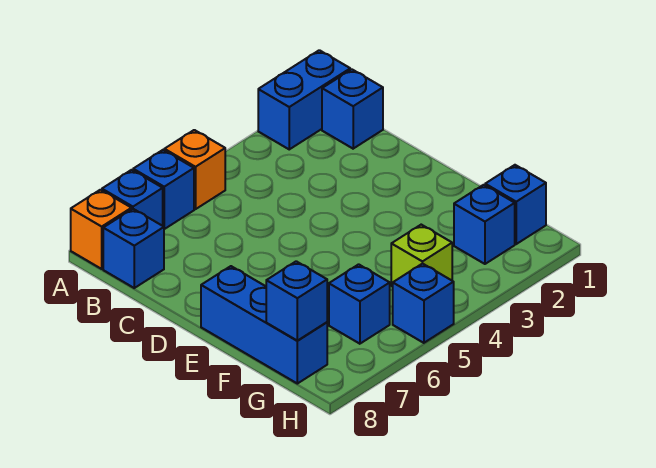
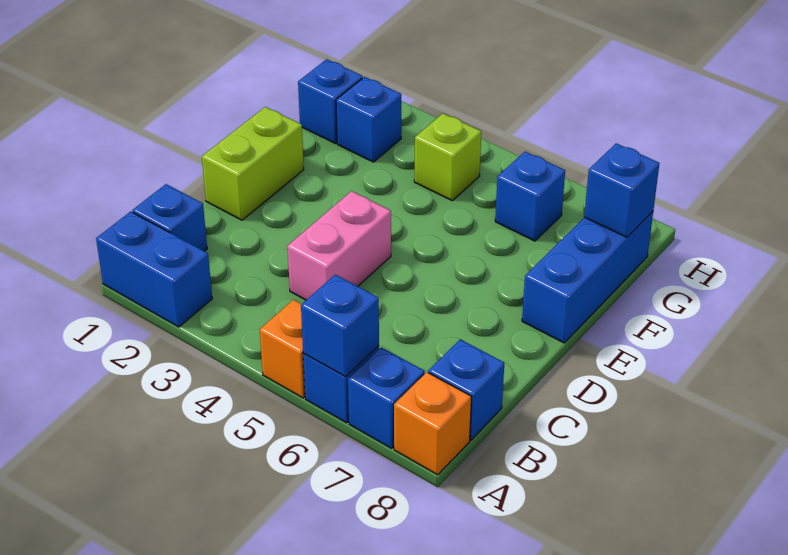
none -> pink 1x2 brick [287,191,391,300]
none -> lime 1x2 brick [202,107,304,220]
blue 1x1 brick [393,263,454,343] -> blue 1x1 brick moved to [301,275,379,377]

